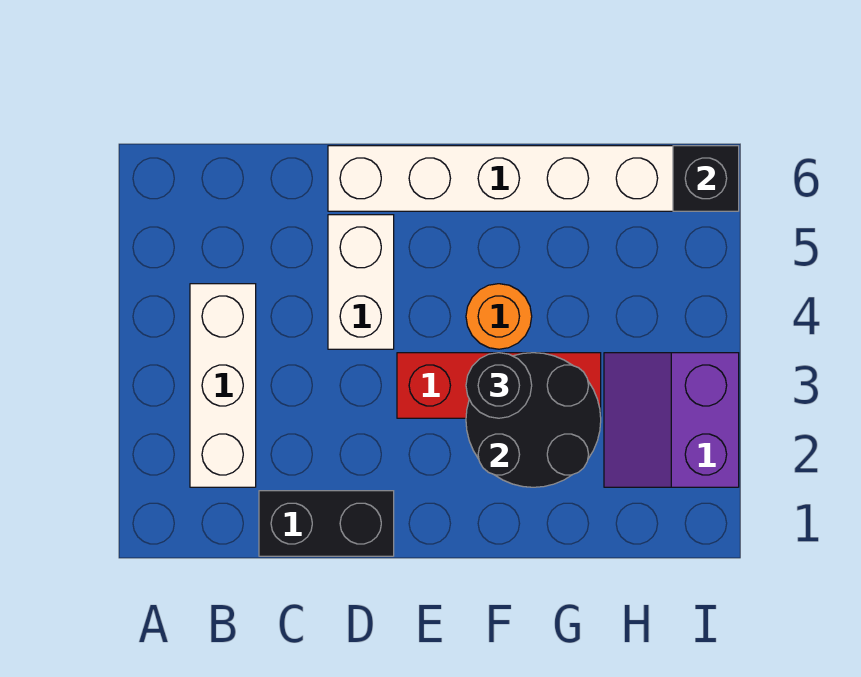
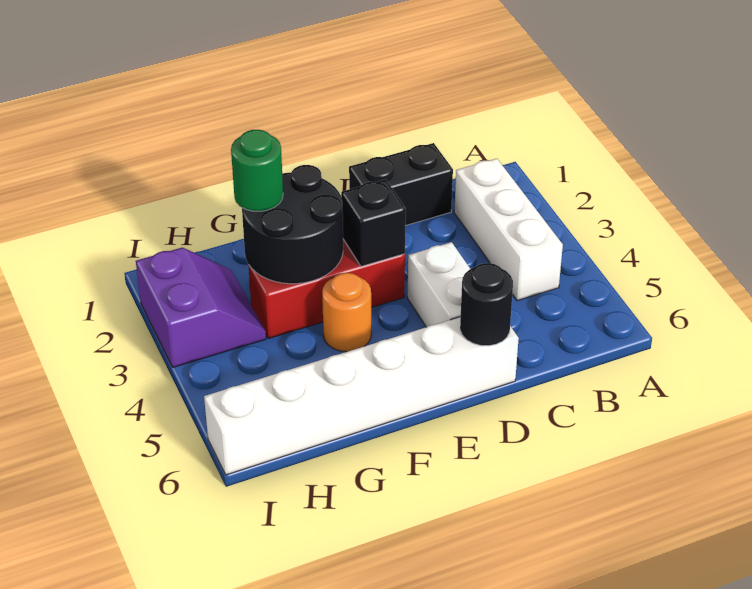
black 1x1 round brick [466,353,532,418] -> black 1x1 round brick moved to [460,263,513,346]
none -> green 1x1 round brick [231,130,283,211]
black 1x1 brick [673,146,739,211] -> black 1x1 brick moved to [341,179,406,266]

